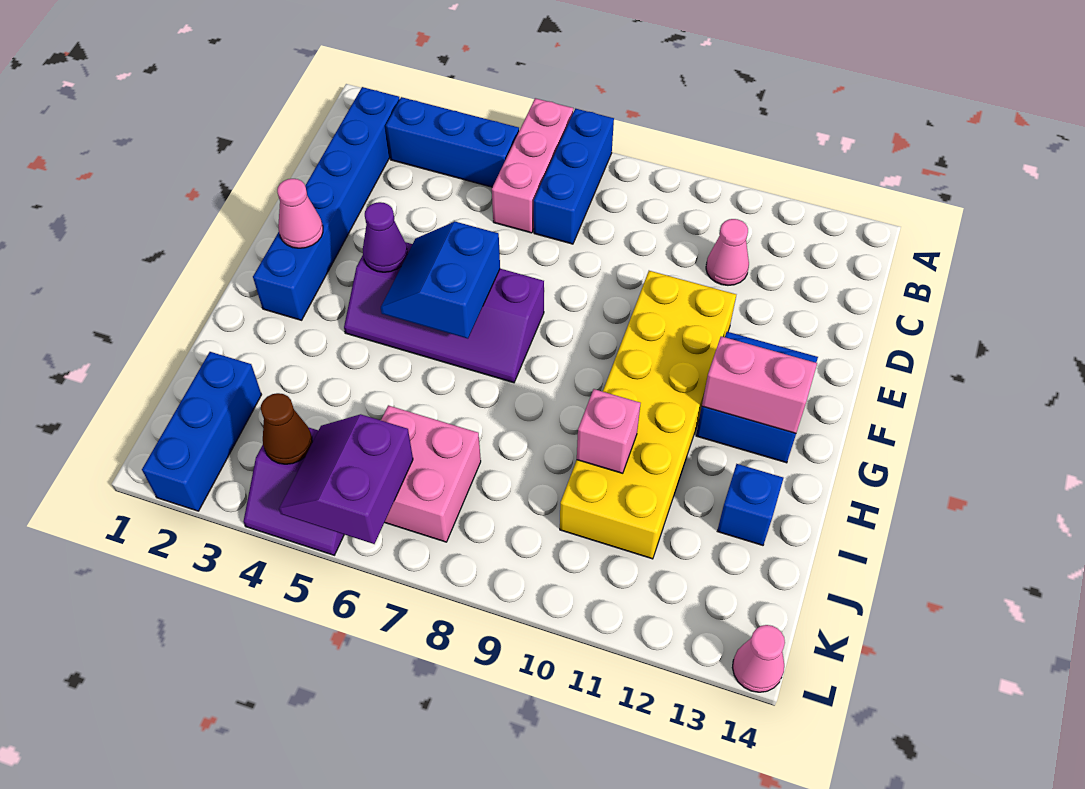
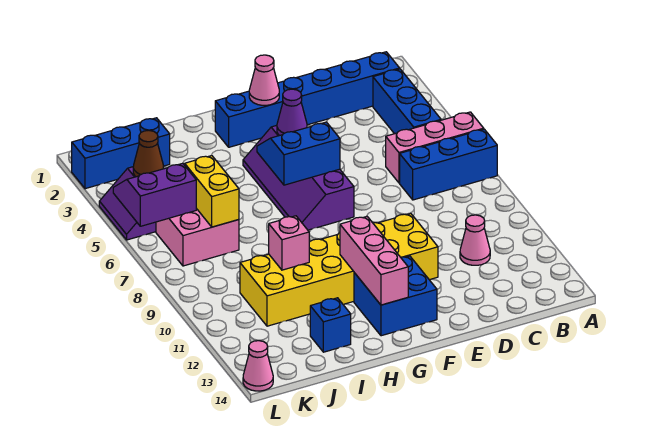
pink 1x2 brick [702,336,817,433] -> pink 1x3 brick [340,217,408,305]
none -> yellow 1x2 brick [185,156,239,227]

